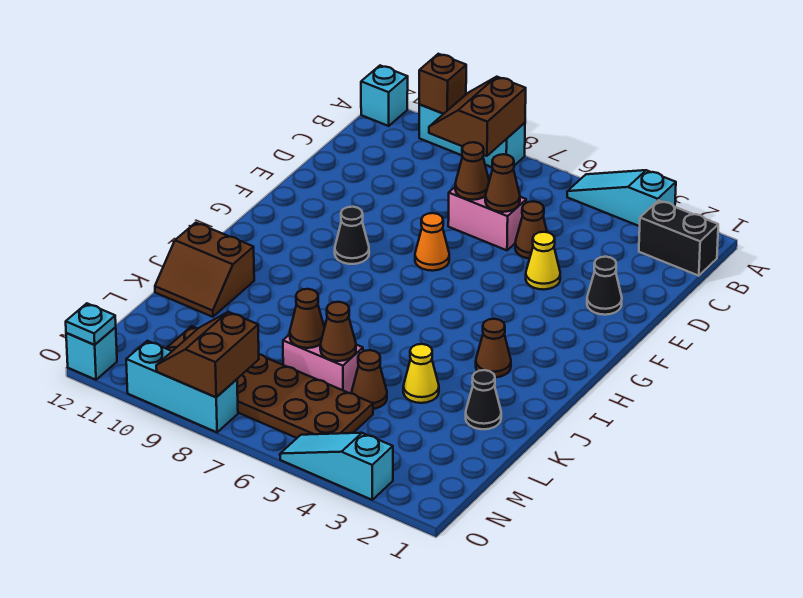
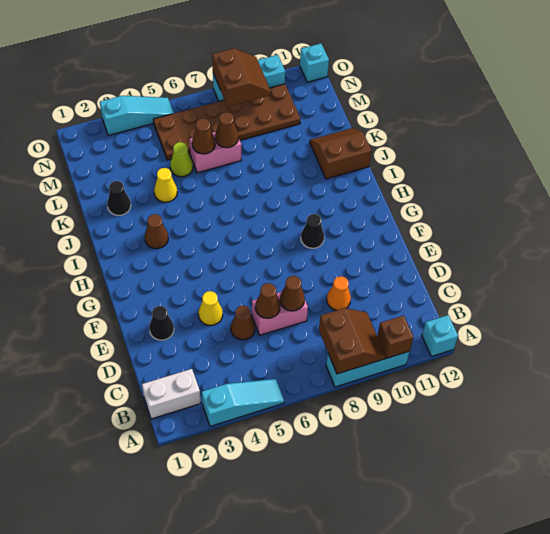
black 1x2 brick [639,200,718,276] -> white 1x2 brick [142,369,201,419]
orange 1x1 cone [415,213,449,271] -> orange 1x1 cone moved to [327,276,351,310]
brown 1x1 cone [352,350,387,409] -> lime 1x1 cone [170,142,193,177]
cyan 1x1 plate [66,303,116,345] -> none

